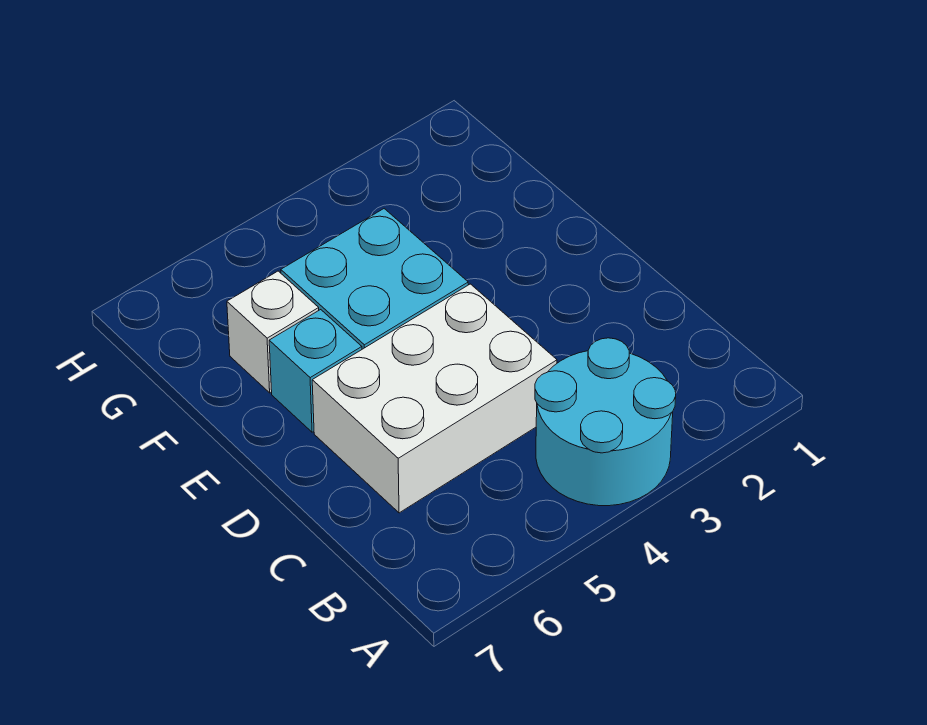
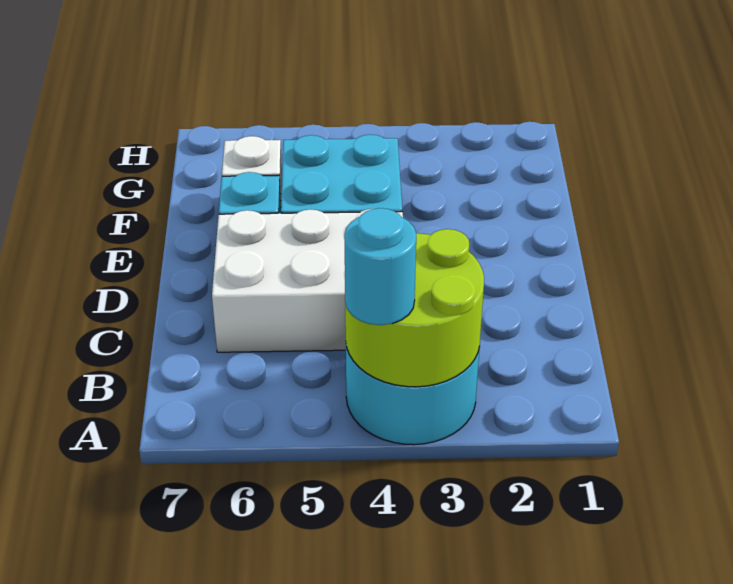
none -> lime 2x2 round brick [345,229,484,387]
none -> cyan 1x1 round brick [344,208,416,325]

